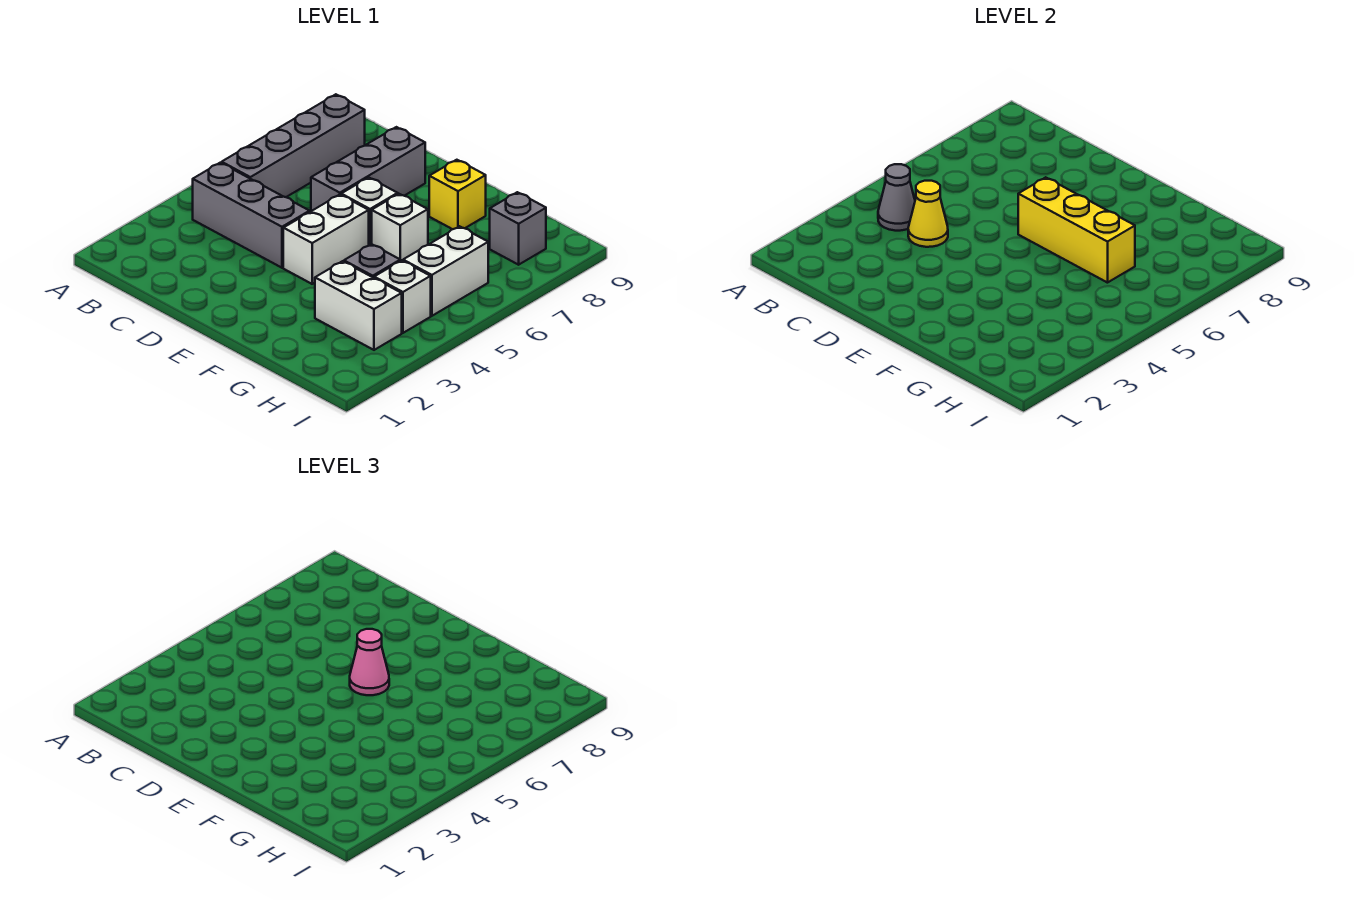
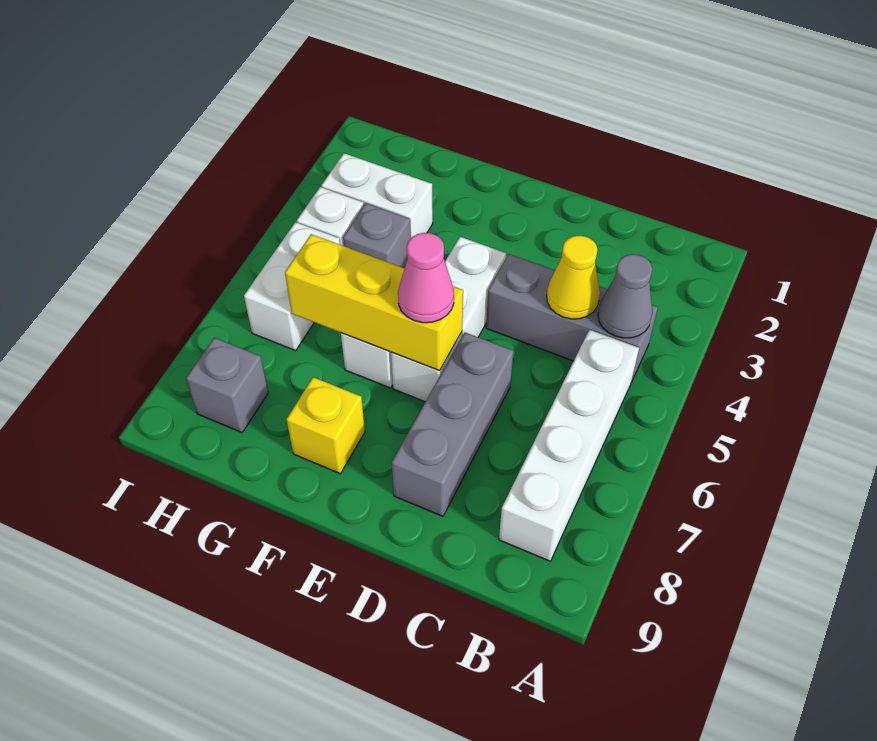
grey 1x4 brick [222,94,365,197] -> white 1x4 brick [499,330,639,561]

